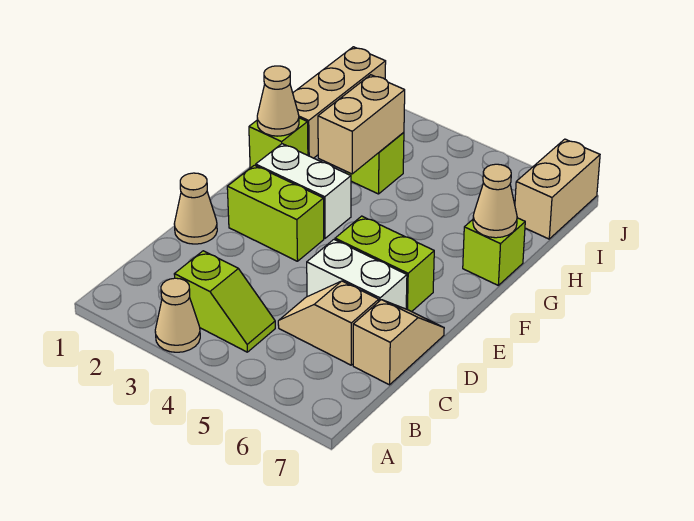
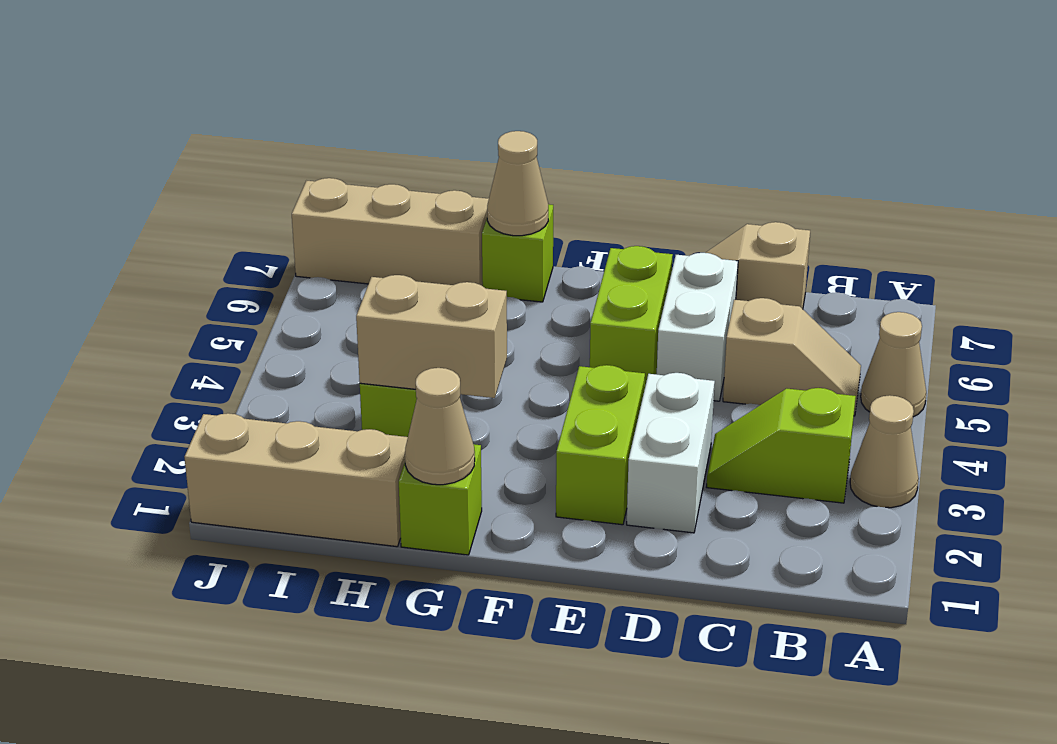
lime 1x2 slope [174,251,275,352] -> lime 1x2 slope turned to [707,388,856,503]
tan 1x2 slope [278,281,379,365] -> tan 1x2 slope turned to [723,298,861,416]
tan 1x1 cone [174,173,217,244] -> tan 1x1 cone moved to [861,312,926,417]
white 1x2 brick [256,144,351,238] -> white 1x2 brick moved to [627,373,715,533]
tan 1x2 brick [515,139,600,239] -> tan 1x3 brick [292,178,489,286]

